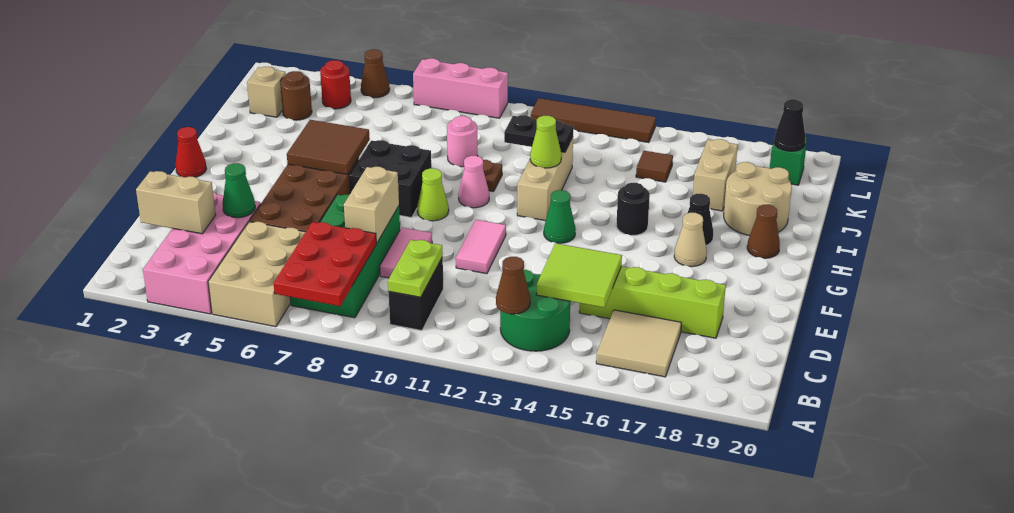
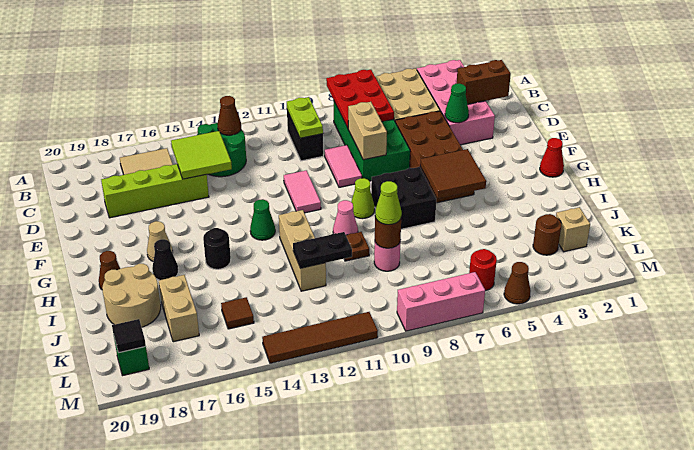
tan 1x2 brick [136,171,216,234] -> brown 1x2 brick [456,60,511,104]
lime 1x1 cone [530,116,561,168] -> lime 1x1 cone moved to [375,181,402,225]
none -> brown 1x1 round brick [375,217,401,248]
red 1x1 round brick [320,60,351,109] -> red 1x1 round brick moved to [469,249,497,291]
black 1x1 cone [774,99,805,151] -> black 1x1 tile [112,319,146,353]

